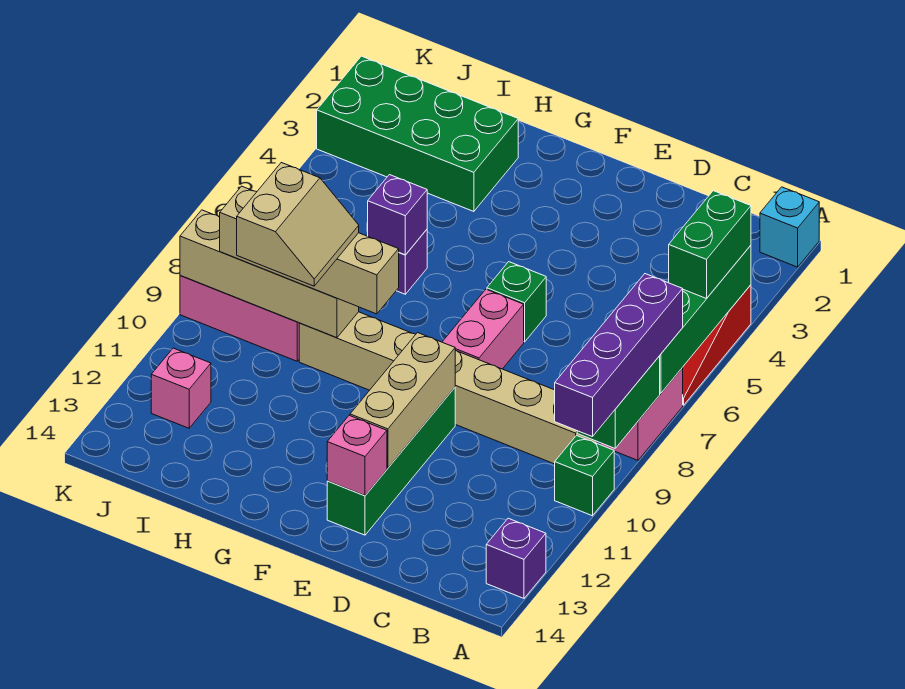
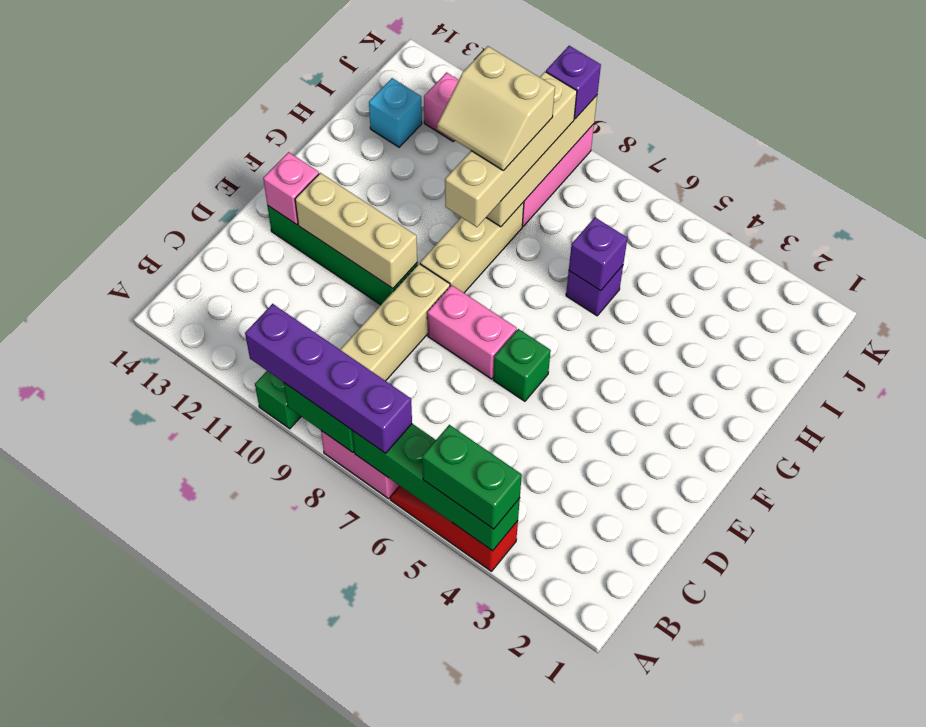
cyan 1x1 brick [760,187,819,267] -> cyan 1x1 brick moved to [369,78,422,147]
purple 1x1 brick [486,518,546,598] -> purple 1x1 brick moved to [546,46,601,119]
green 2x4 brick [317,56,518,212] -> none

